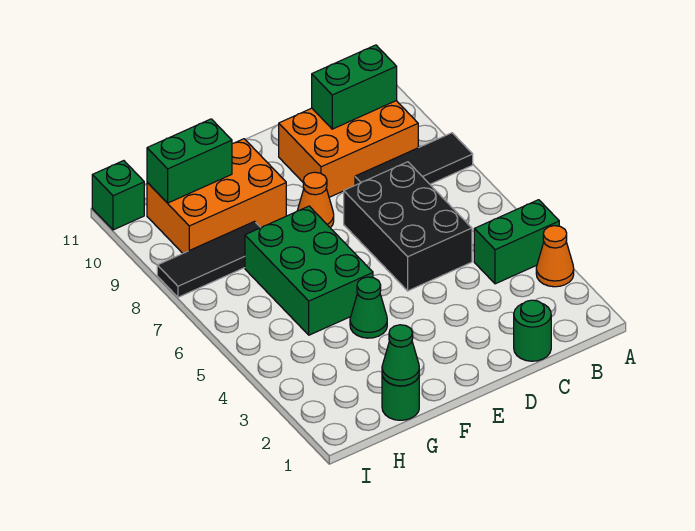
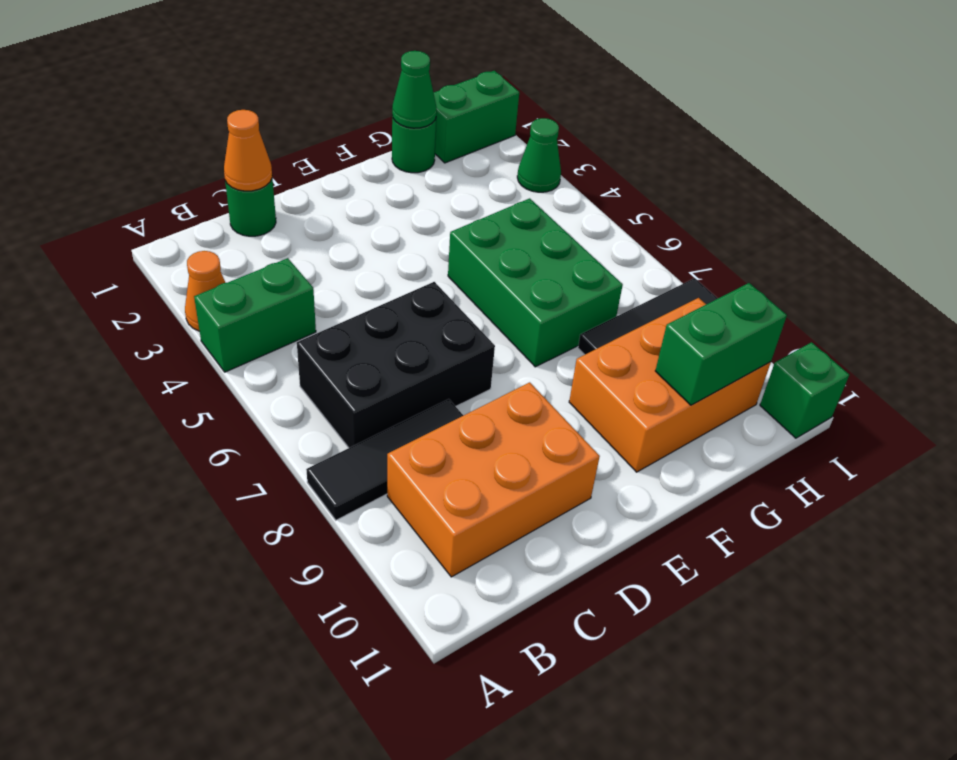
green 1x2 brick [312,45,397,129] -> green 1x2 brick moved to [434,71,519,163]
black 2x3 brick [344,162,472,291] -> black 2x3 brick turned to [297,282,495,448]
orange 1x1 cone [297,172,334,228] -> orange 1x1 cone moved to [224,110,272,191]
green 1x1 cone [350,277,387,338] -> green 1x1 cone moved to [517,118,561,192]

